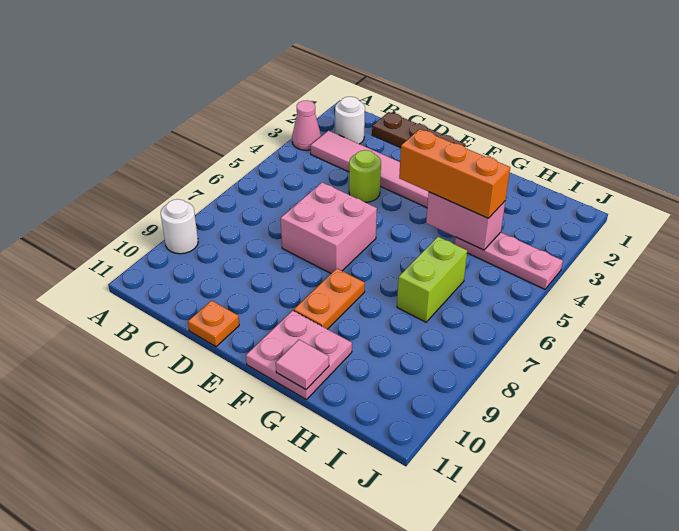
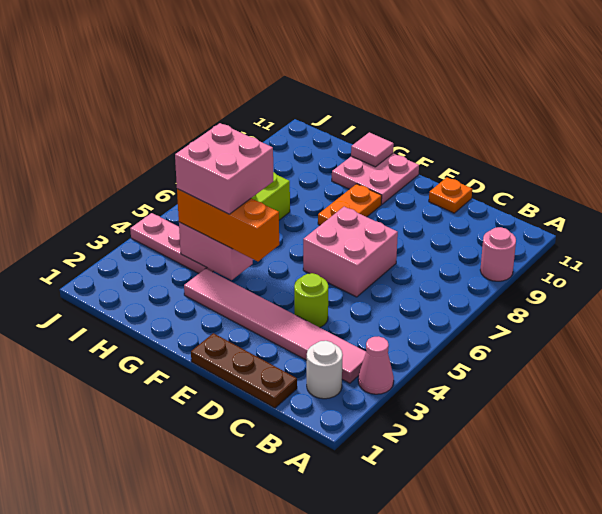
white 1x1 round brick [161,199,198,254] -> pink 1x1 round brick [480,227,516,281]
none -> pink 2x2 brick [175,123,273,214]

